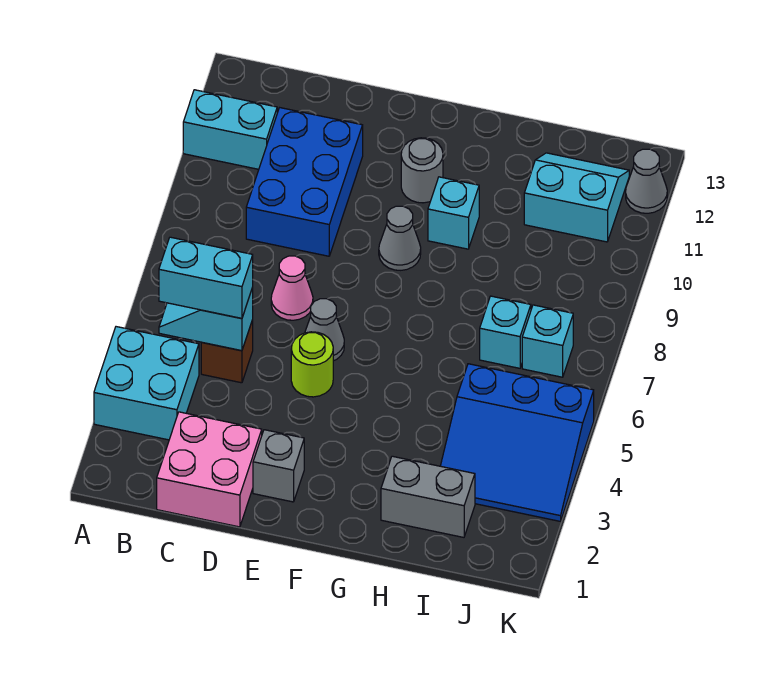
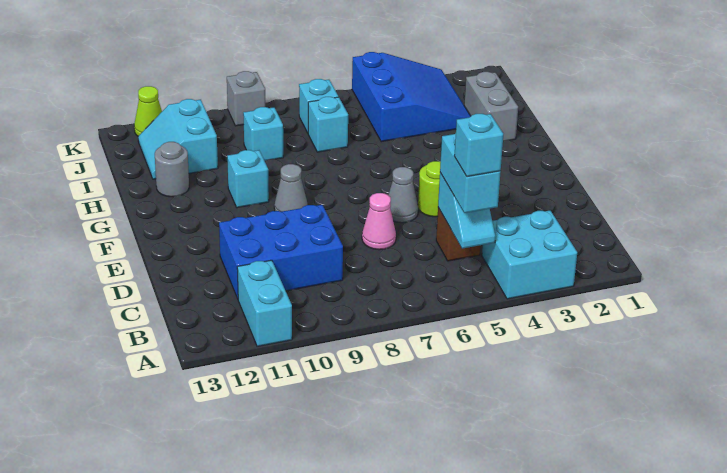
none -> cyan 1x1 brick [454,114,503,177]
pink 2x2 brick [157,412,262,527] -> none
grey 1x1 brick [253,430,304,502] -> grey 1x1 brick moved to [227,71,265,126]
grey 1x1 round brick [401,138,443,203] -> grey 1x1 round brick moved to [155,142,189,197]
none -> cyan 1x1 brick [243,107,283,161]
grey 1x1 cone [626,149,667,213] -> lime 1x1 cone [134,86,162,136]

